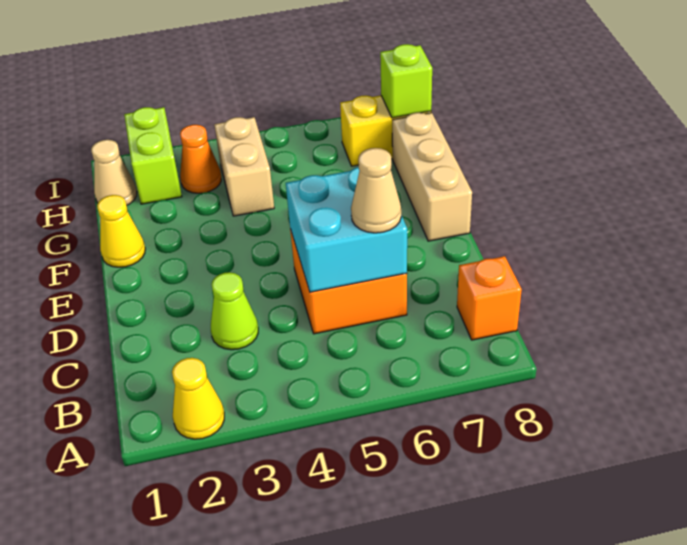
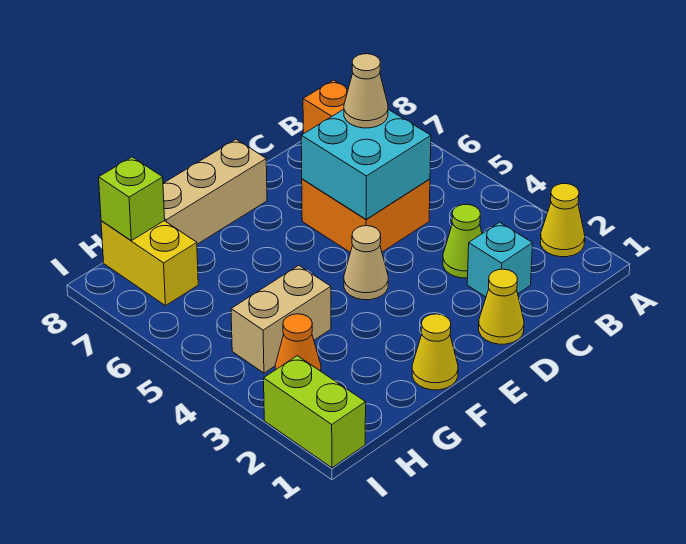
none -> cyan 1x1 brick [467,222,533,297]
none -> yellow 1x1 cone [479,269,524,344]
tan 1x1 cone [91,140,137,205] -> tan 1x1 cone moved to [344,226,388,300]
lime 1x2 brick [124,107,182,204] -> lime 1x2 brick turned to [264,356,366,468]

